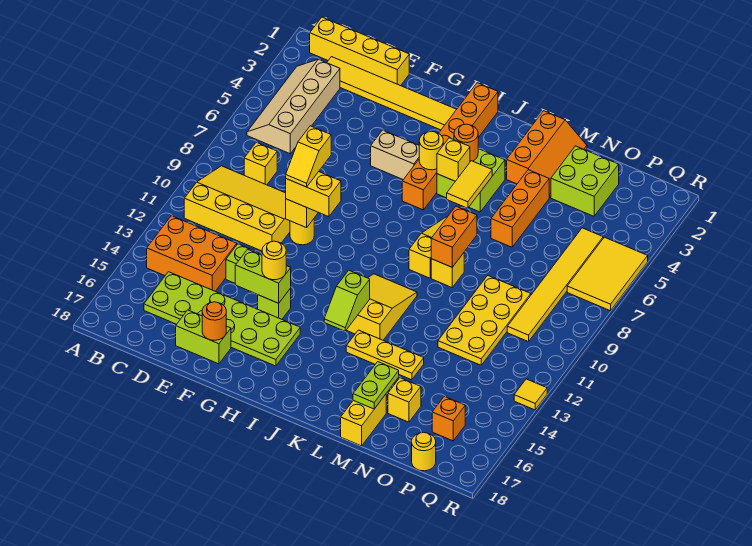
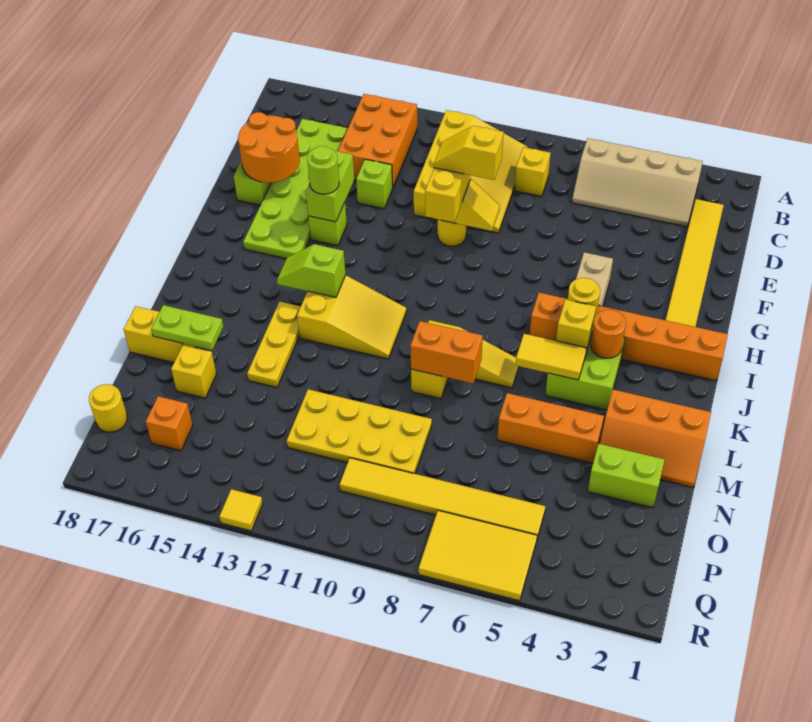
yellow 1x4 brick [310,17,409,86] -> none
tan 2x4 slope [247,59,340,154] -> tan 2x4 slope turned to [572,138,703,227]
orange 1x1 round brick [202,302,226,340] -> orange 2x2 round brick [238,112,300,183]
yellow 1x1 round brick [262,241,286,280] -> lime 1x1 round brick [307,146,339,194]
lime 2x2 brick [551,146,619,216] -> lime 1x2 brick [588,444,665,508]

